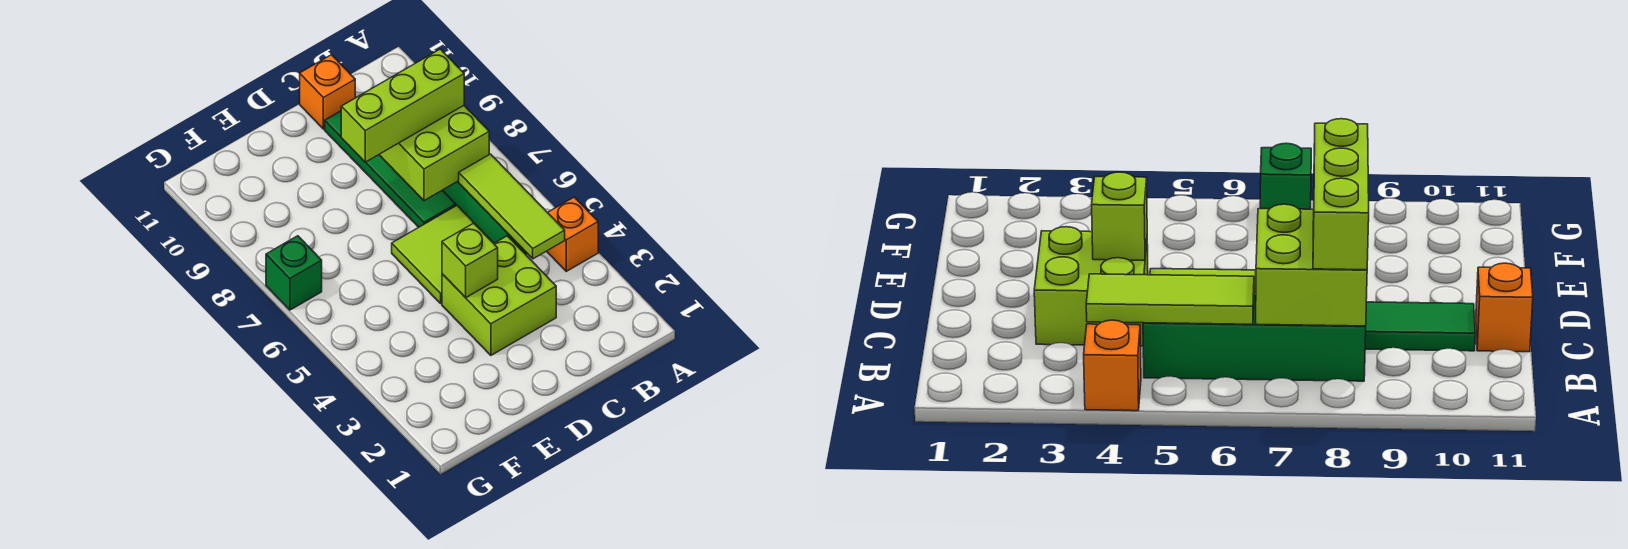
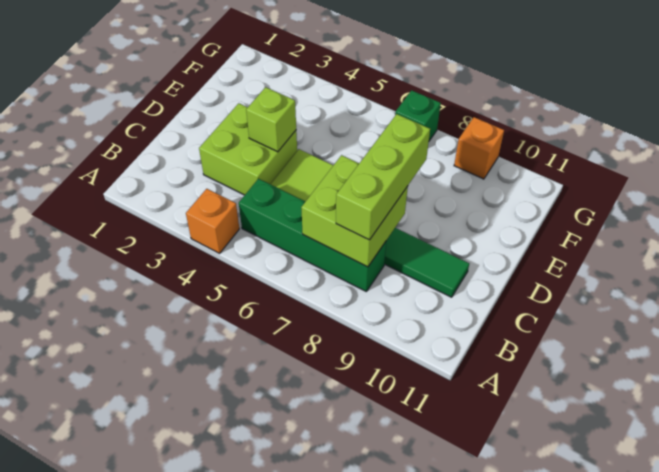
lime 1x3 tile [459,154,565,259] -> none
orange 1x1 brick [300,55,355,129] -> orange 1x1 brick moved to [454,117,504,179]

